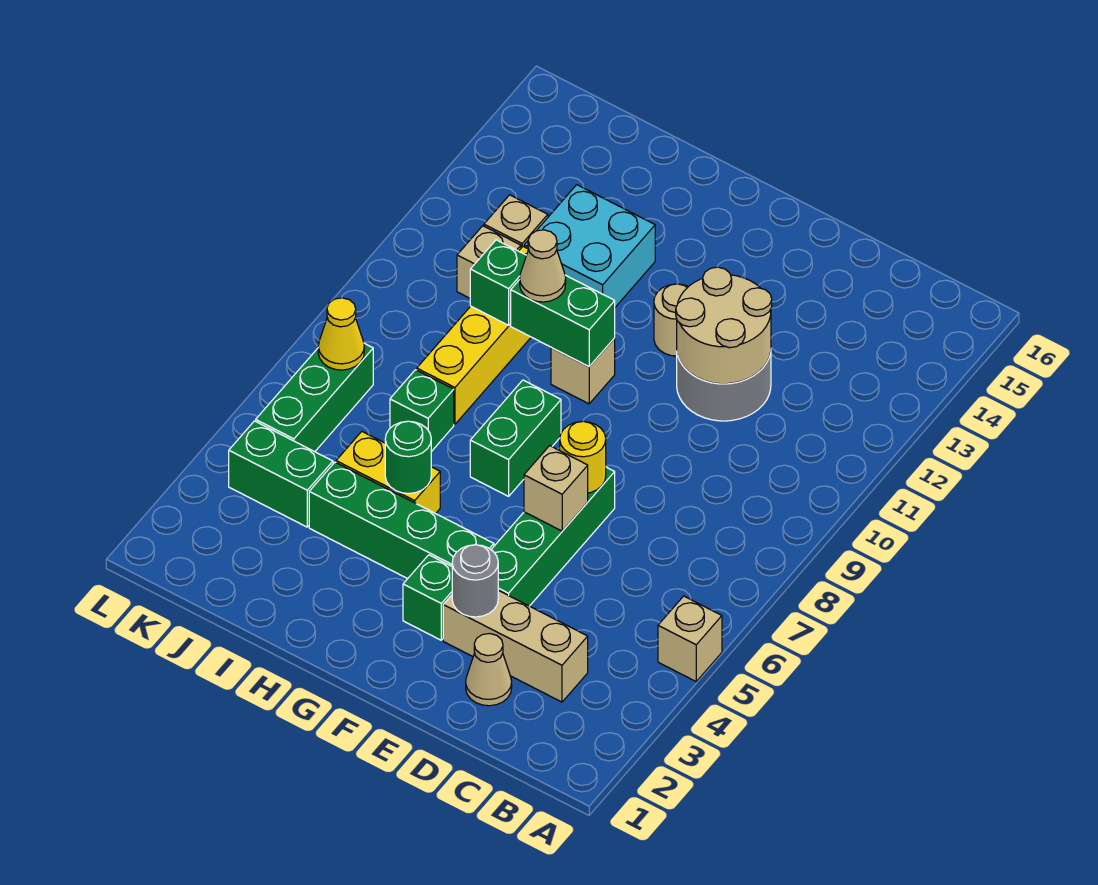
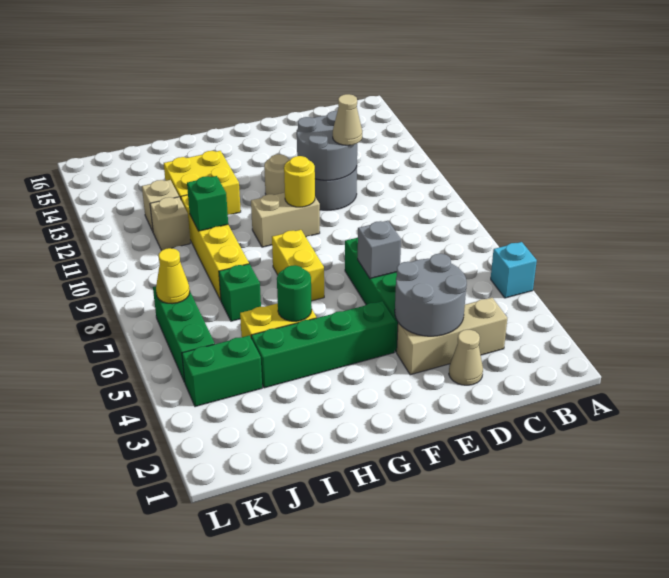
tan 1x1 brick [658,596,722,681] -> cyan 1x1 brick [491,242,537,298]
tan 2x2 round brick [676,267,772,384] -> grey 2x2 round brick [297,111,357,180]
grey 1x1 round brick [452,545,498,617] -> grey 2x2 round brick [395,254,467,336]
tan 1x1 brick [524,446,588,531] -> grey 1x1 brick [358,221,401,278]
yellow 1x1 round brick [560,421,606,493] -> yellow 1x1 round brick moved to [284,156,315,207]
green 1x1 brick [403,555,452,640] -> none
green 1x2 brick [470,380,561,496] -> yellow 1x2 brick [272,230,324,301]
tan 1x1 brick [551,338,615,404] -> tan 1x2 brick [251,193,320,247]
green 1x2 brick [511,275,615,367] -> none
tan 1x1 cone [520,230,566,302] -> tan 1x1 cone moved to [333,94,362,145]
cyan 2x2 brick [524,185,655,307] -> yellow 2x2 brick [164,151,241,214]

